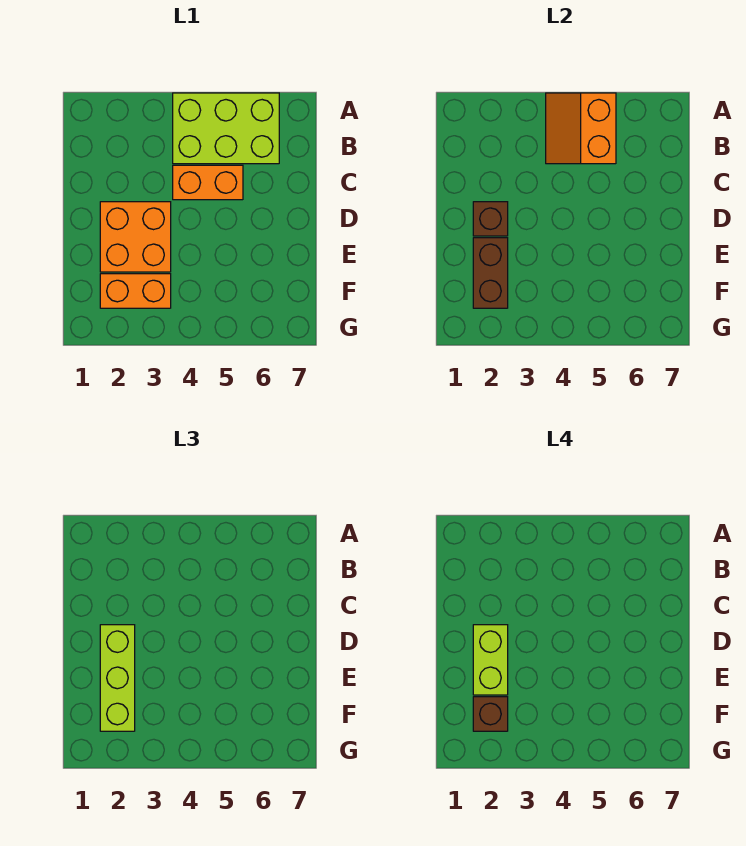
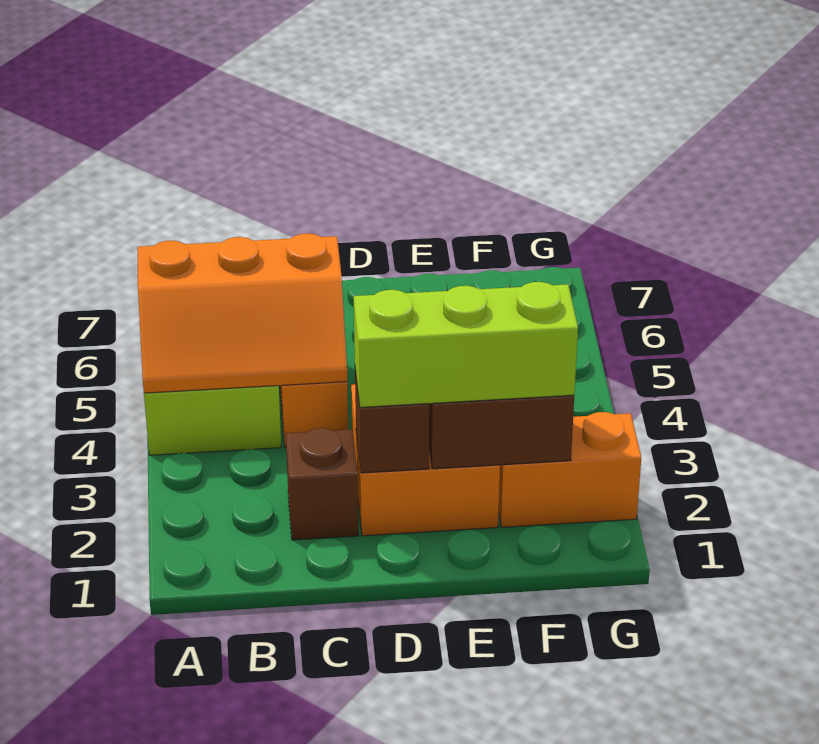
orange 2x2 slope [546,93,616,164] -> orange 2x3 slope [137,233,347,393]
lime 1x2 brick [473,625,508,695] -> none
orange 1x2 brick [100,274,171,308] -> orange 1x2 brick turned to [499,412,641,527]
brown 1x1 brick [473,697,508,731] -> brown 1x1 brick moved to [286,428,358,540]

